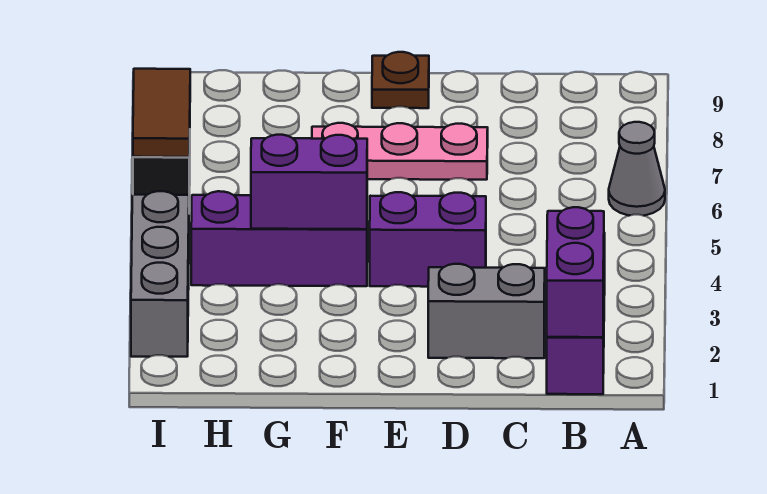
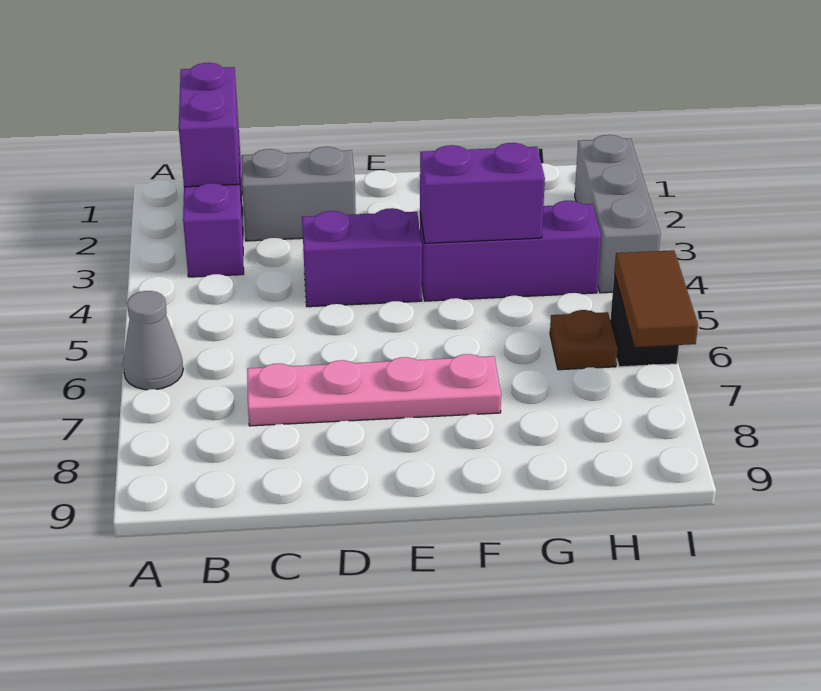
pink 1x3 plate [312,123,488,180] -> pink 1x4 plate [247,354,501,426]
brown 1x1 plate [372,52,429,108] -> brown 1x1 plate moved to [550,310,618,370]

